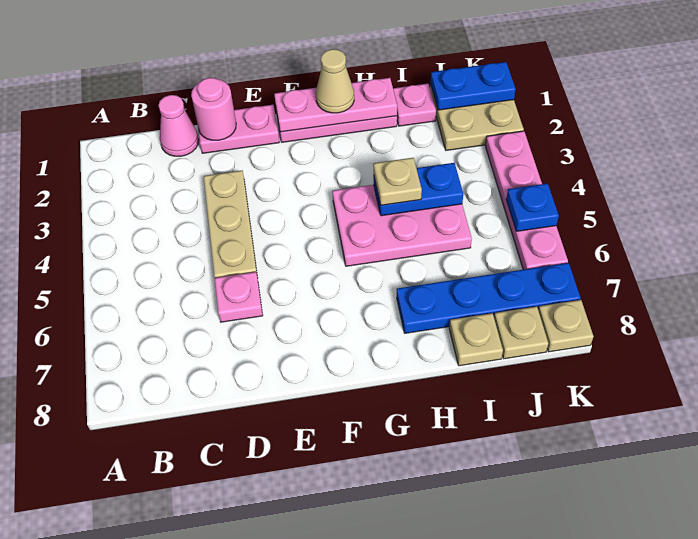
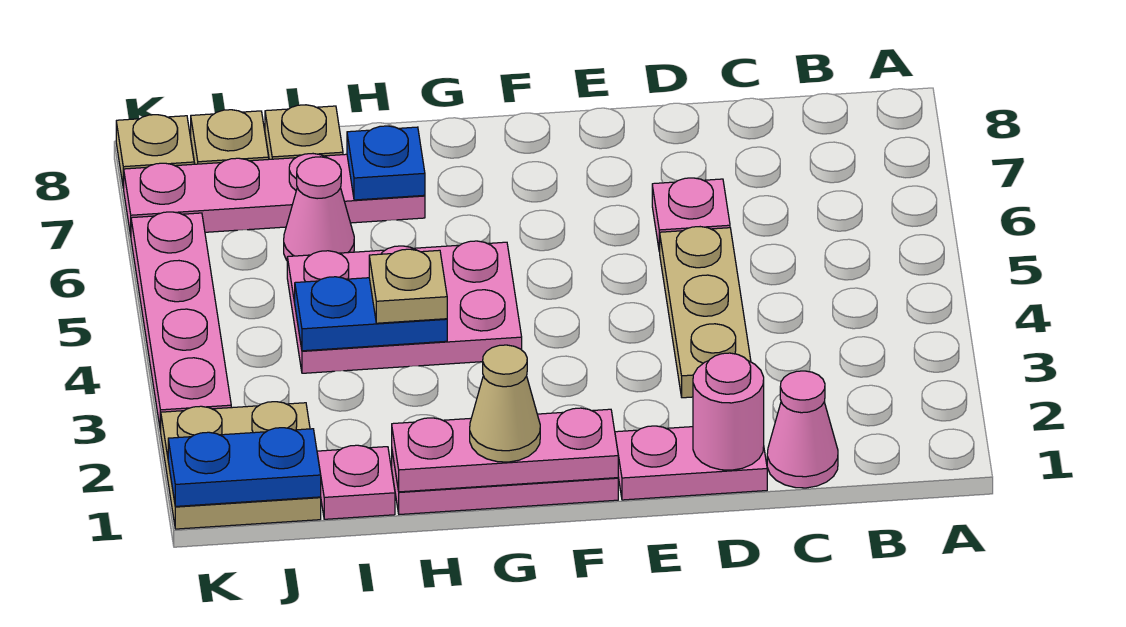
blue 1x4 plate [397,263,581,333] -> pink 1x4 plate [124,154,425,235]
none -> pink 1x1 cone [284,157,354,260]
blue 1x1 plate [506,183,559,231] -> blue 1x1 plate moved to [347,126,425,200]

